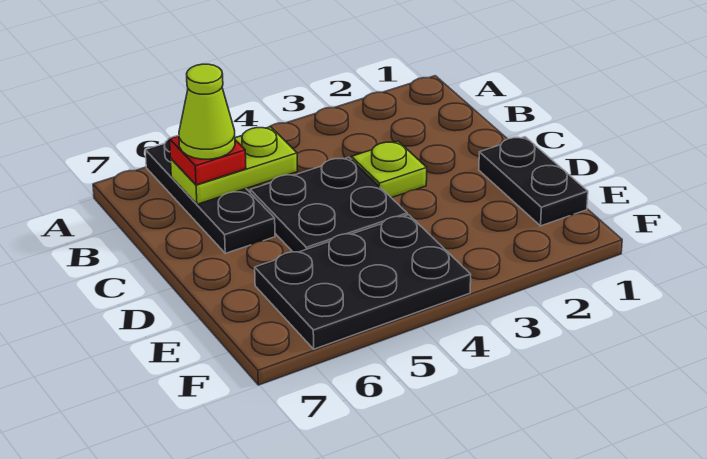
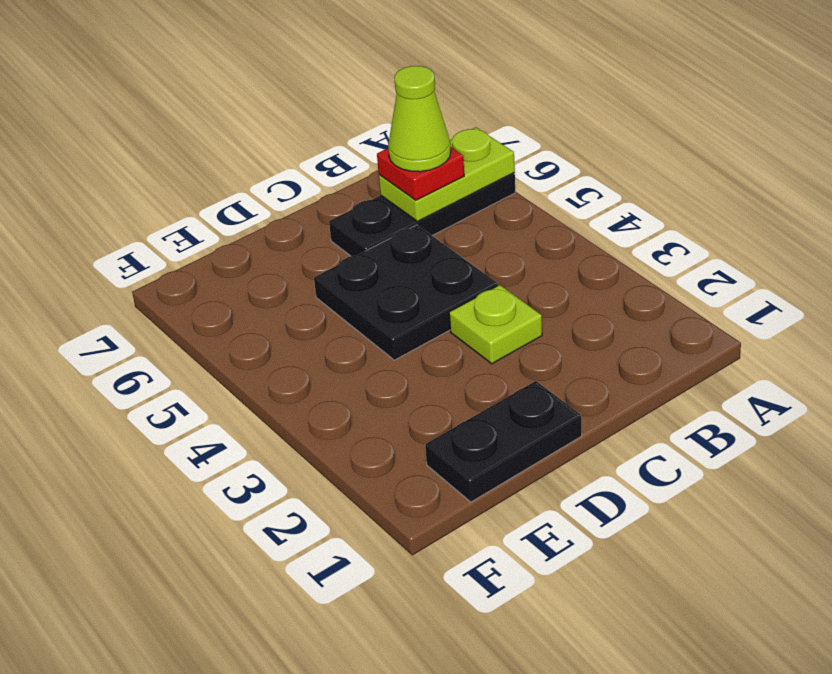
lime 1x2 plate [170,127,298,204] -> lime 1x2 plate turned to [379,127,515,221]
black 2x3 plate [255,215,471,349] -> none

